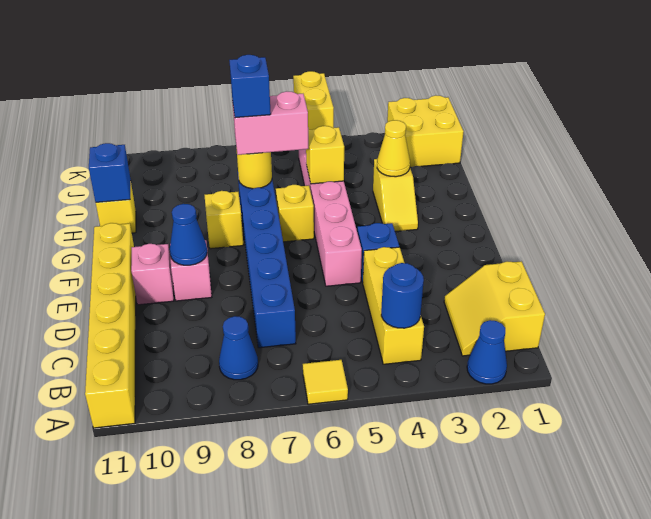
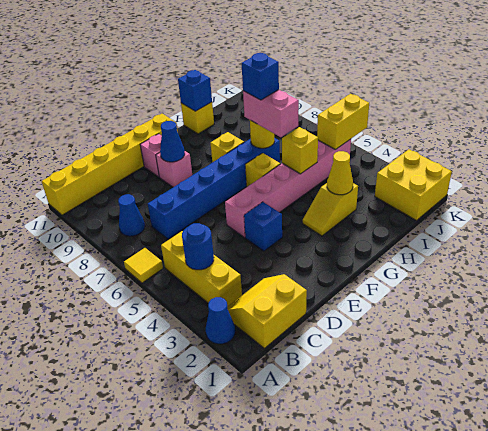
yellow 1x3 brick [363,247,424,364] -> yellow 1x3 brick turned to [161,231,242,307]

